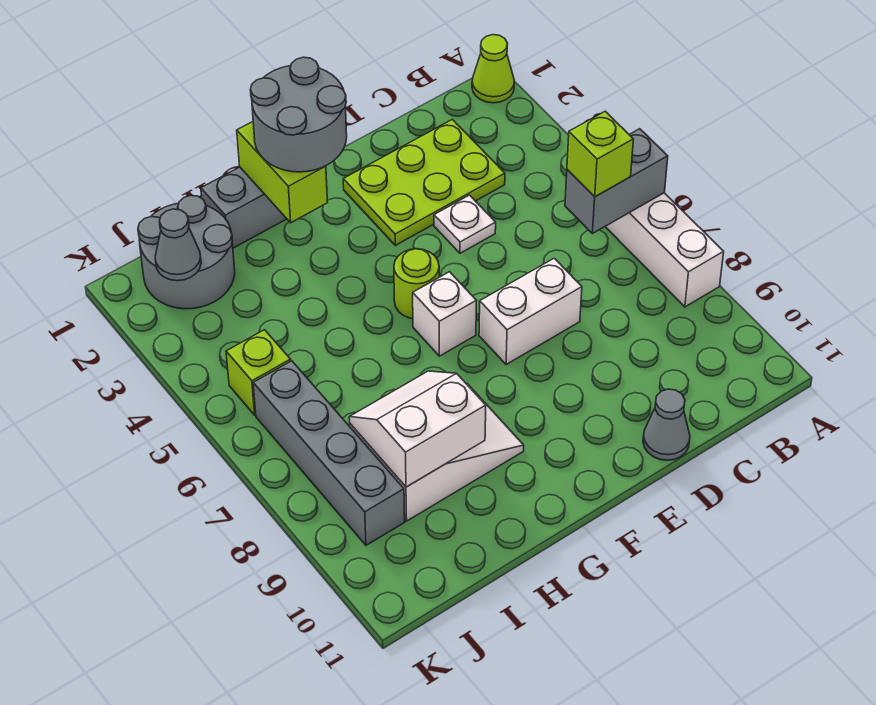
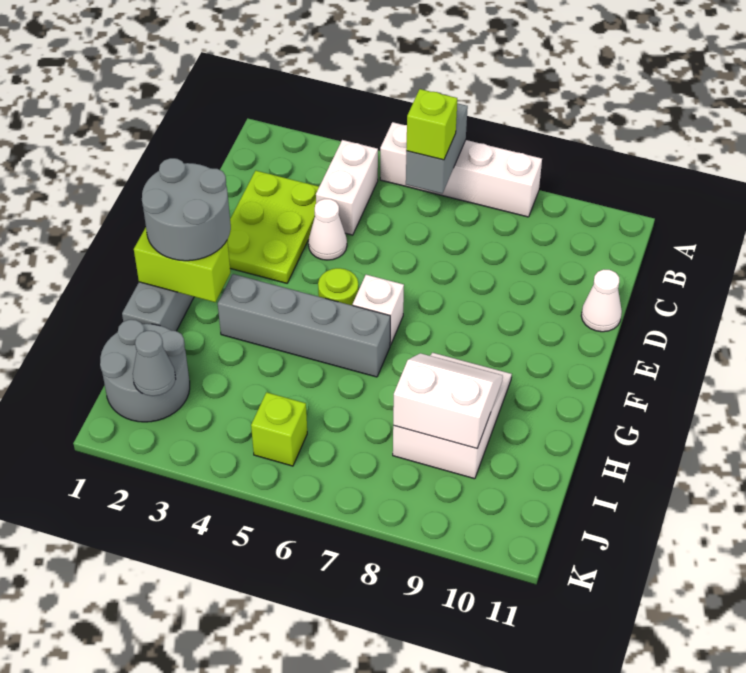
lime 1x1 cone [472,35,514,103] -> none
white 1x1 plate [434,195,496,253] -> white 1x1 cone [308,199,347,260]
white 1x2 brick [479,258,582,365] -> white 1x2 brick moved to [316,140,378,235]
grey 1x1 cone [643,389,690,460] -> white 1x1 cone [581,269,622,332]
white 2x2 slope [349,371,486,487] -> white 2x2 slope turned to [393,353,503,448]
grey 1x4 brick [253,361,405,545] -> grey 1x4 brick moved to [218,274,390,377]

